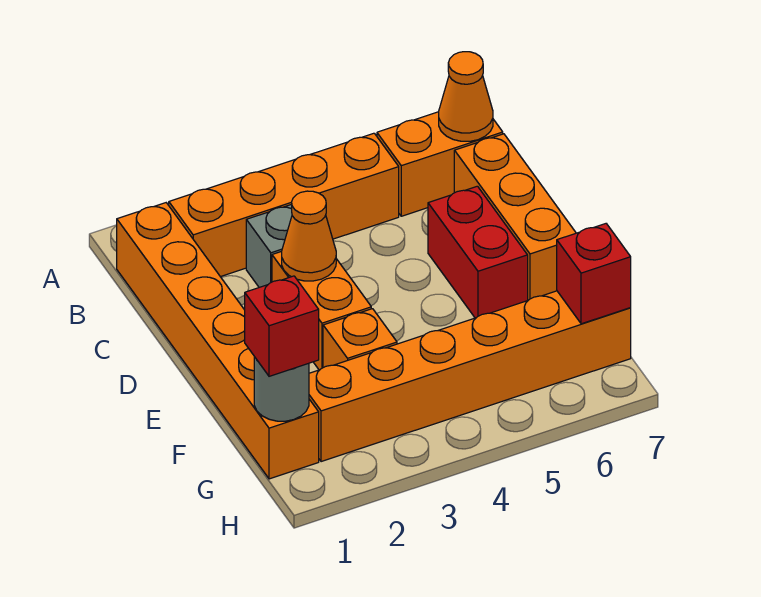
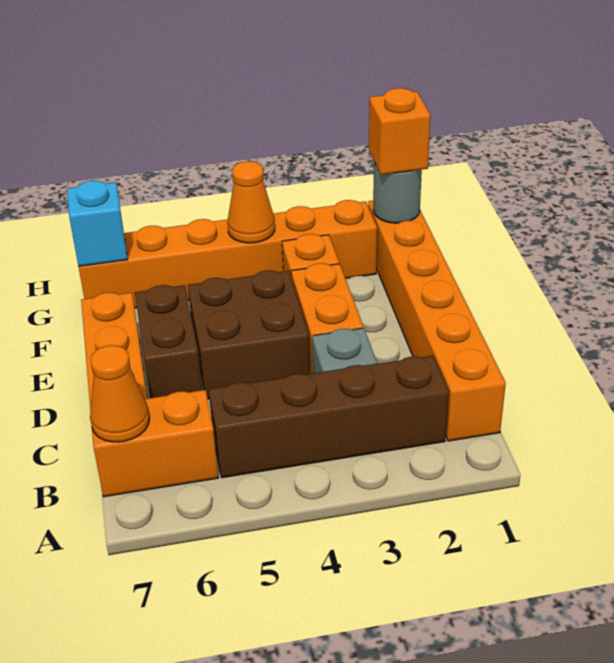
orange 1x4 brick [169,133,399,277] -> brown 1x4 brick [209,356,449,478]
orange 1x1 cone [282,191,336,281] -> orange 1x1 cone moved to [227,161,275,243]
none -> brown 2x2 brick [188,270,310,399]
red 1x2 brick [428,186,528,318] -> brown 1x2 brick [135,285,202,398]
red 1x1 brick [245,276,319,376] -> orange 1x1 brick [369,88,431,175]
red 1x1 brick [557,224,631,324] -> cyan 1x1 brick [67,181,128,266]

